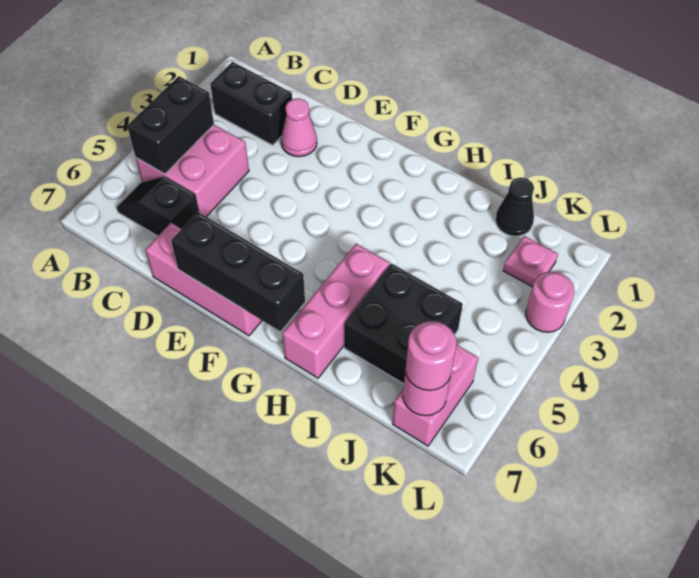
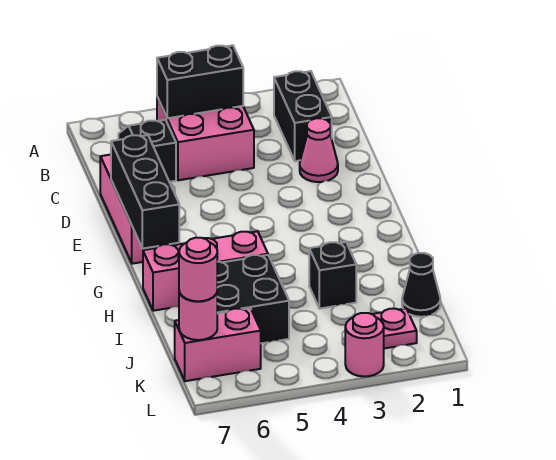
none -> black 1x1 brick [309,242,356,309]

